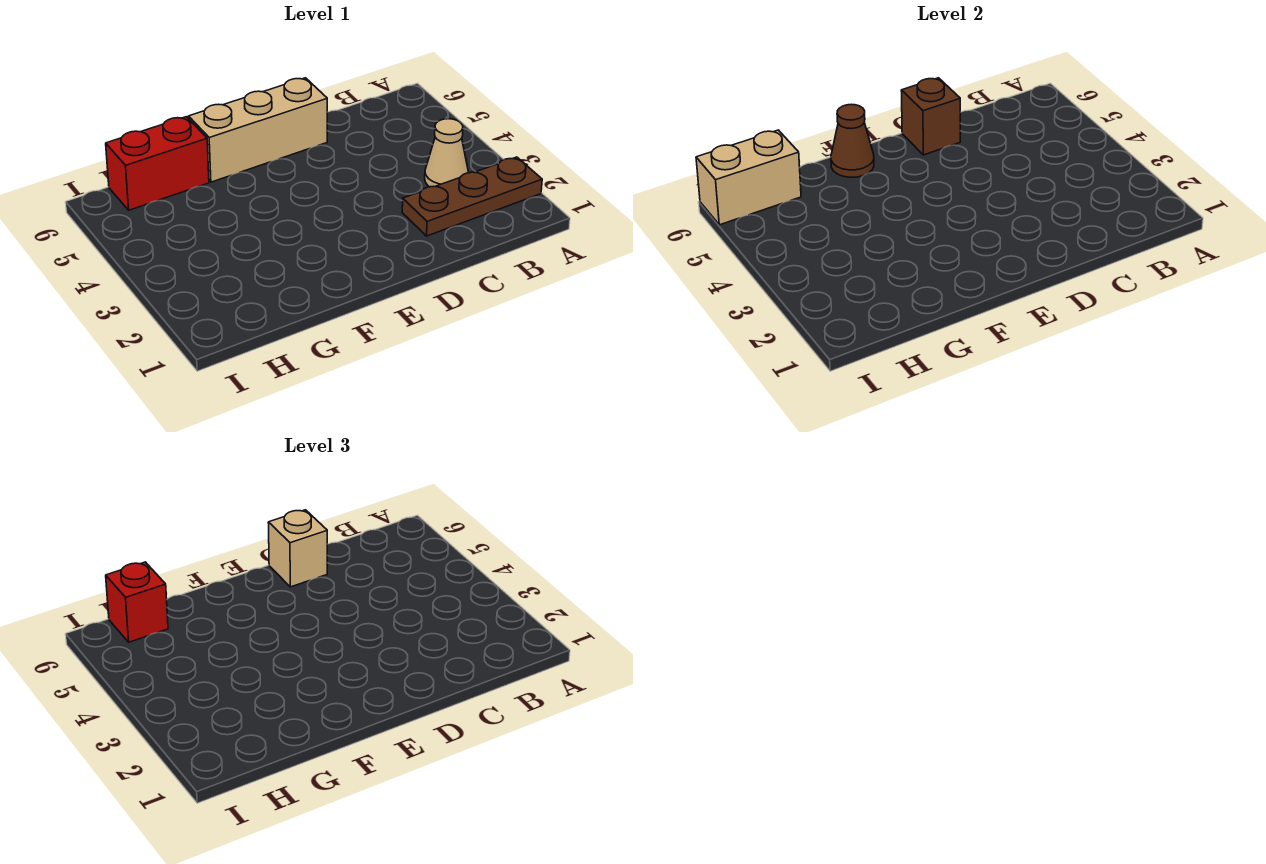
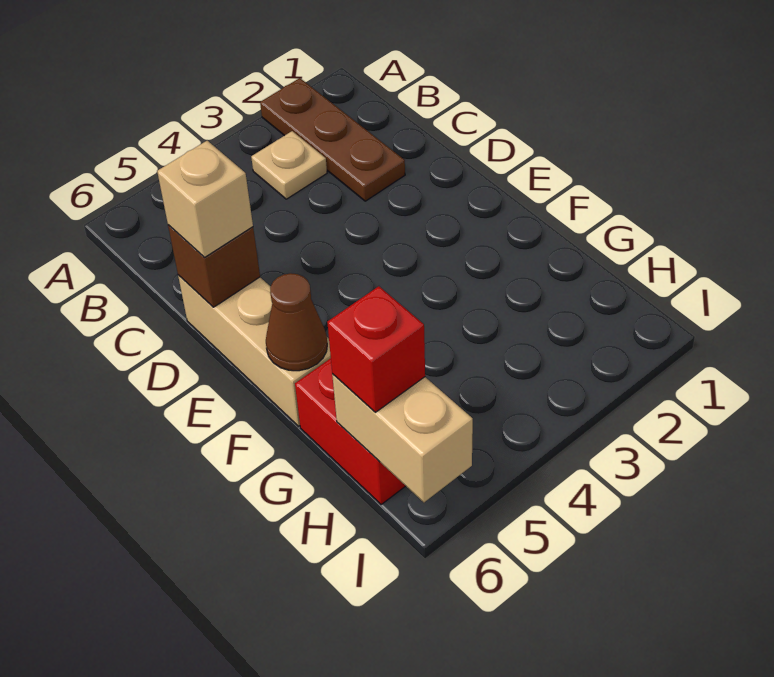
tan 1x1 cone [425,119,469,187] -> tan 1x1 plate [251,131,327,199]

